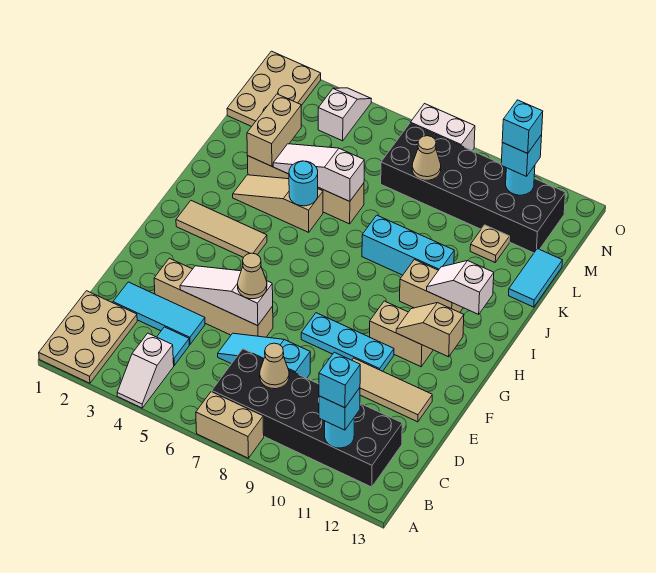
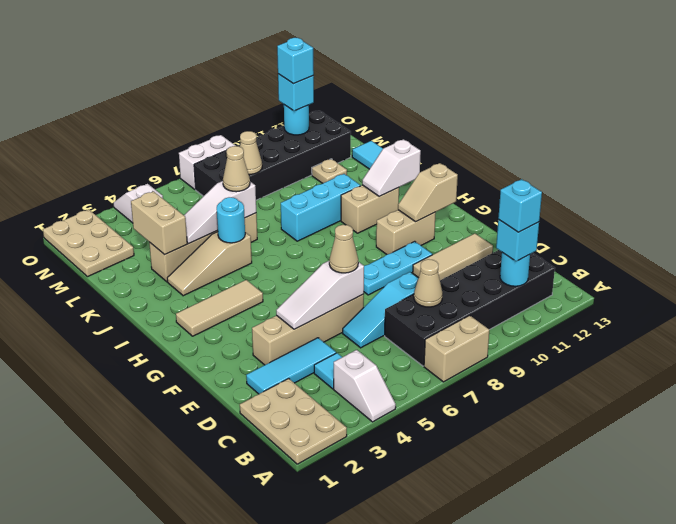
none -> tan 1x1 cone [223,146,250,192]

